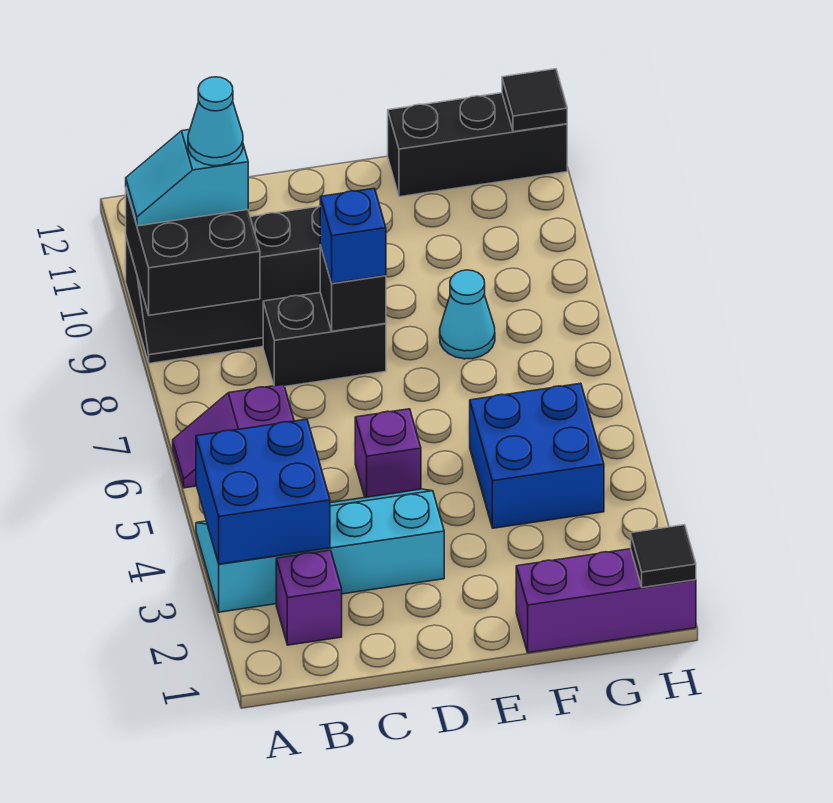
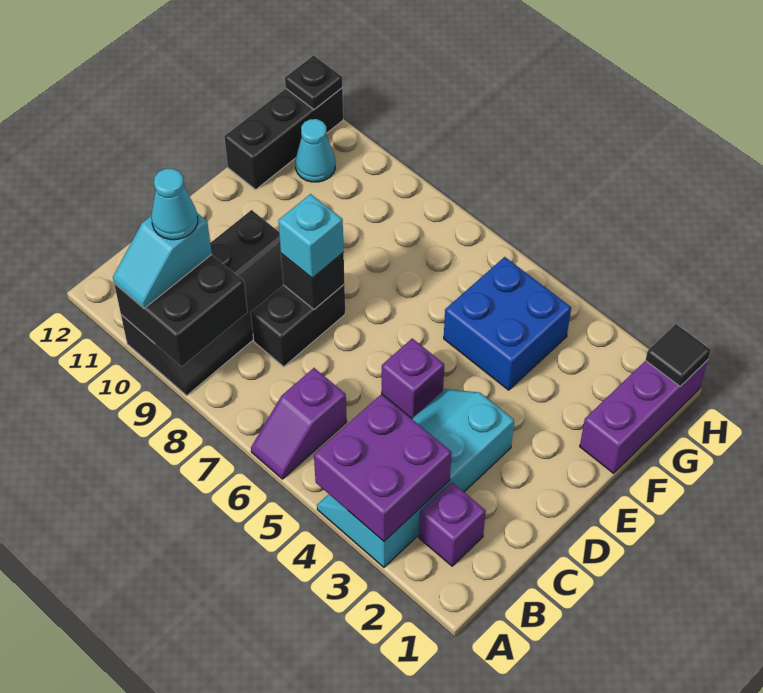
blue 2x2 brick [196,419,330,564] -> purple 2x2 brick [314,394,452,541]
blue 1x1 brick [320,188,386,283] -> cyan 1x1 brick [278,194,344,278]
cyan 1x1 cone [440,270,495,359] -> cyan 1x1 cone moved to [295,119,335,182]
black 1x1 tile [502,69,567,132] -> black 1x1 plate [285,56,342,109]

